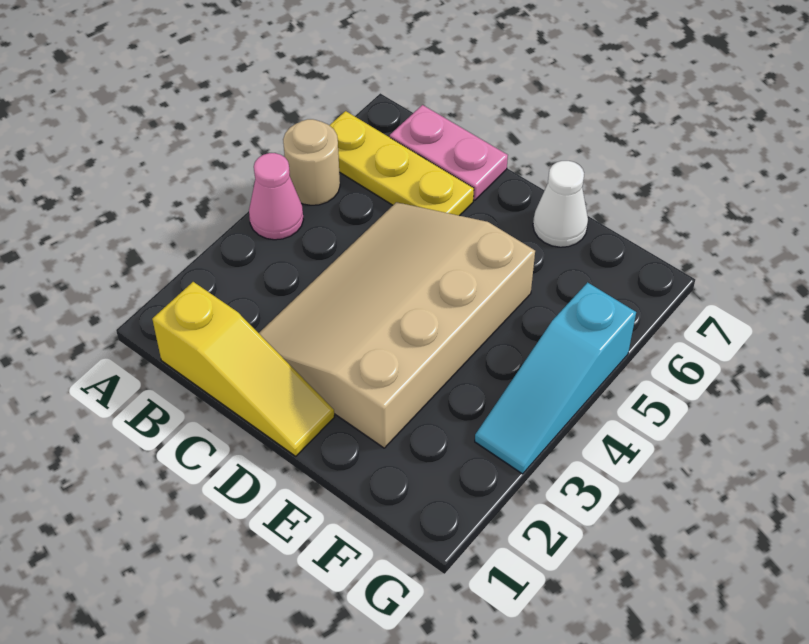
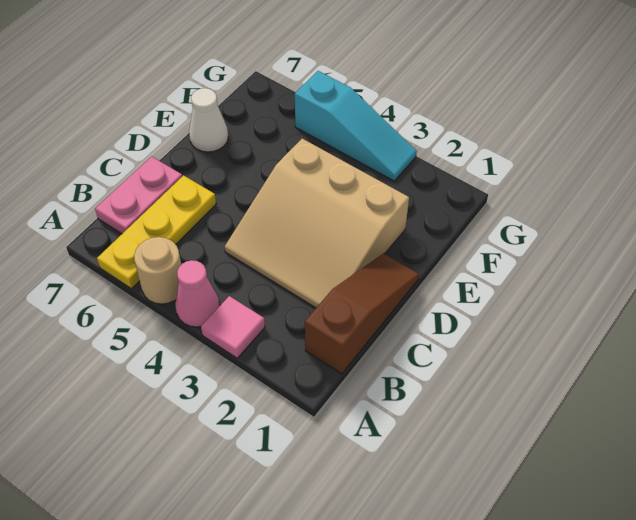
none -> pink 1x1 tile [201,296,265,358]
yellow 1x3 slope [152,282,334,456] -> brown 1x3 slope [305,253,419,374]
tan 3x4 slope [259,202,535,448] -> tan 3x3 slope [225,139,409,308]

